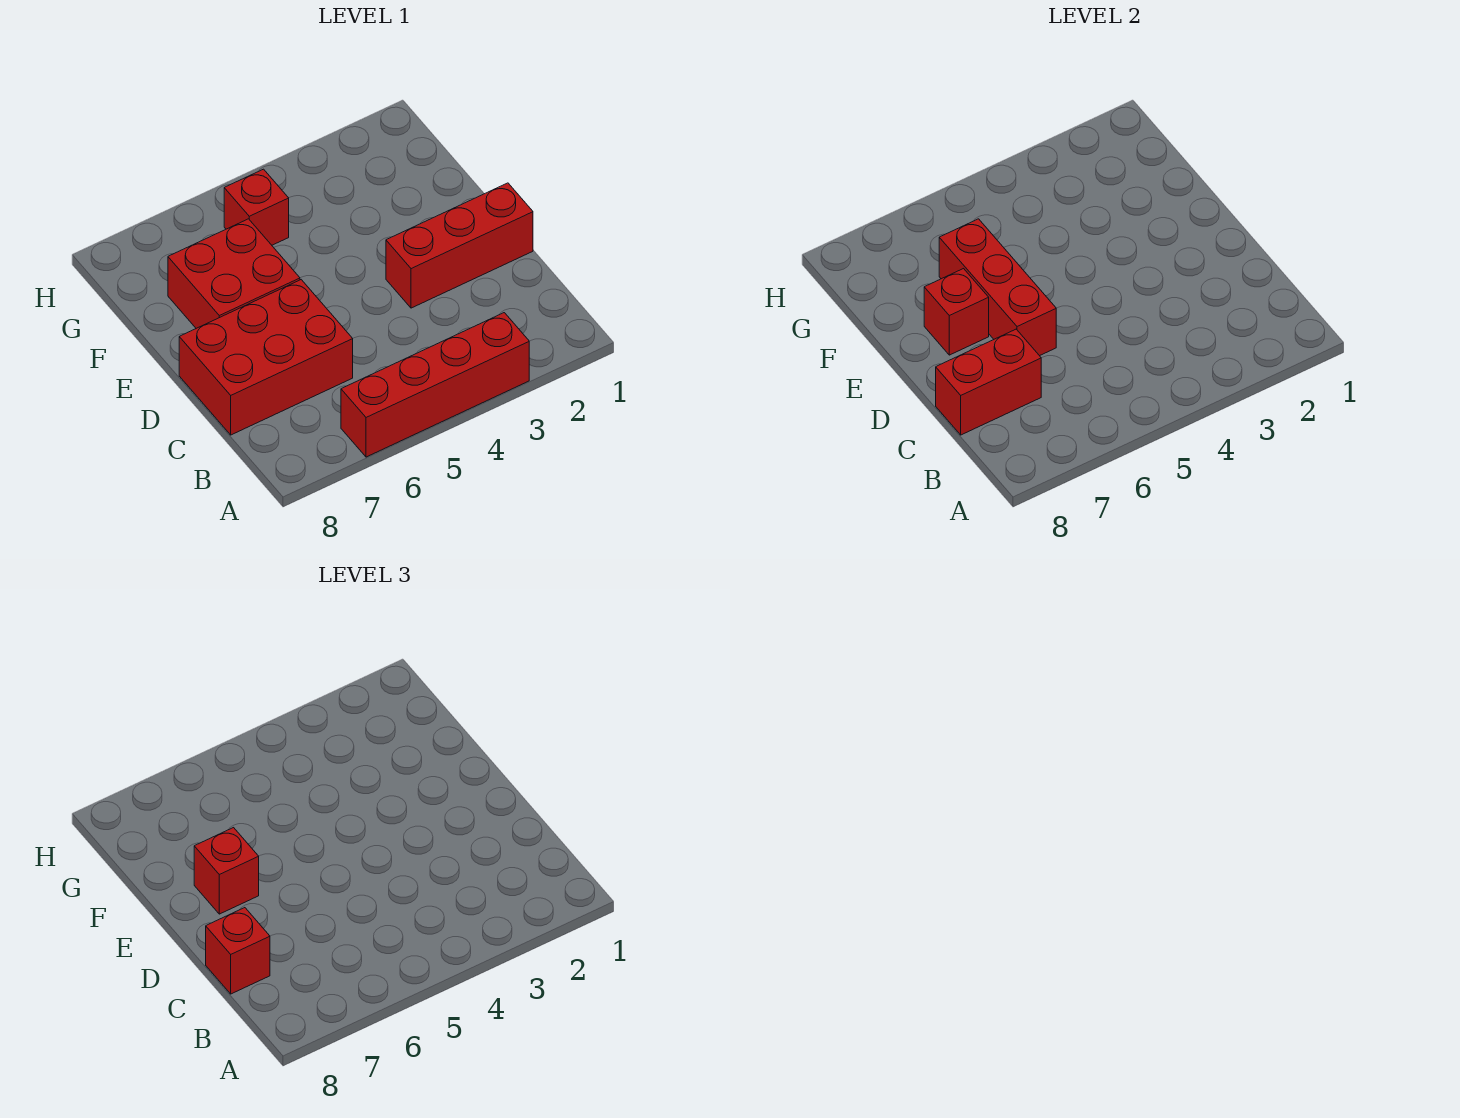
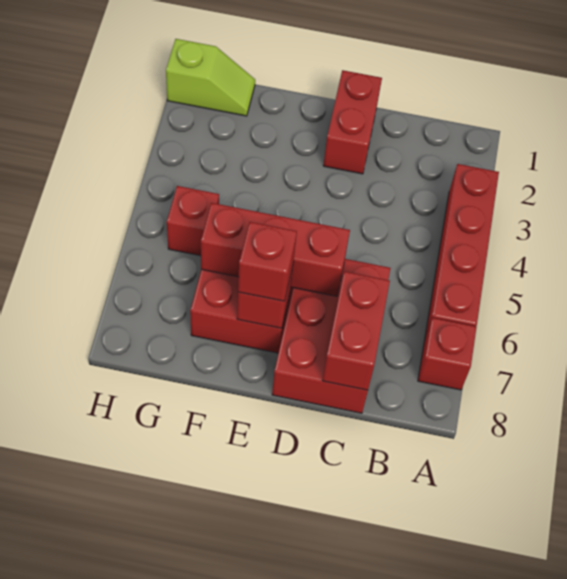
red 1x1 brick [206,908,270,994] -> red 1x1 brick moved to [418,318,477,390]
red 1x3 brick [386,183,533,308] -> red 1x2 brick [323,70,382,174]
none -> lime 1x2 slope [166,39,255,116]

